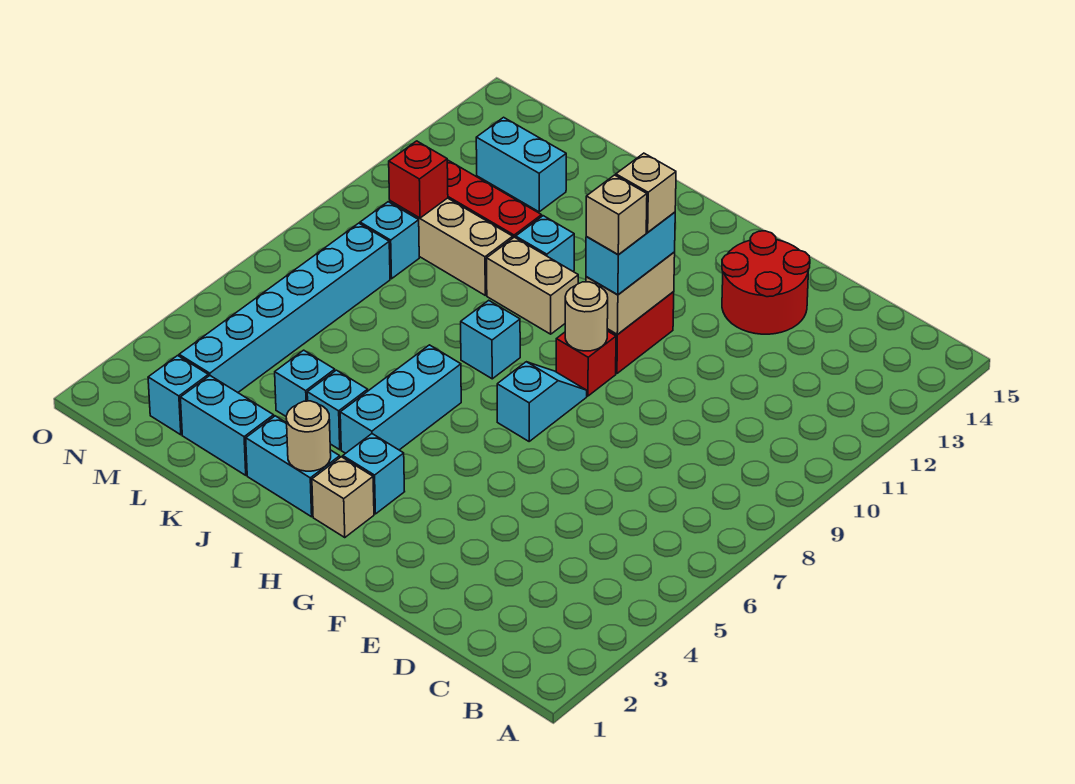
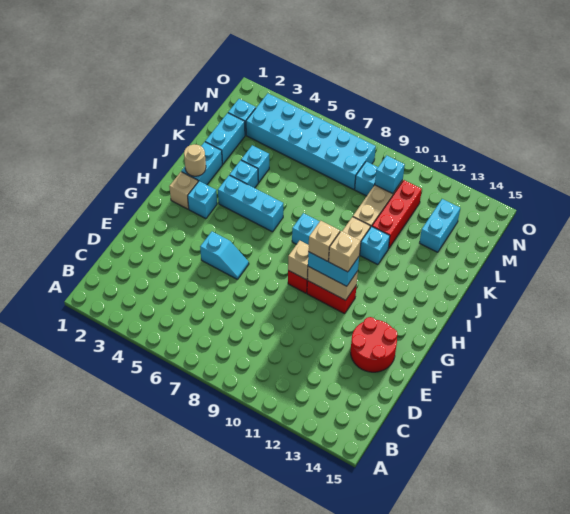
cyan 1x2 slope [497,362,587,441] -> cyan 1x2 slope moved to [200,232,249,279]
tan 1x1 round brick [565,282,608,351] -> tan 1x1 brick [288,241,309,280]
cyan 1x6 brick [179,223,390,392] -> cyan 2x6 brick [246,93,376,189]
red 1x1 brick [389,141,448,218] -> cyan 1x1 brick [375,155,405,194]

